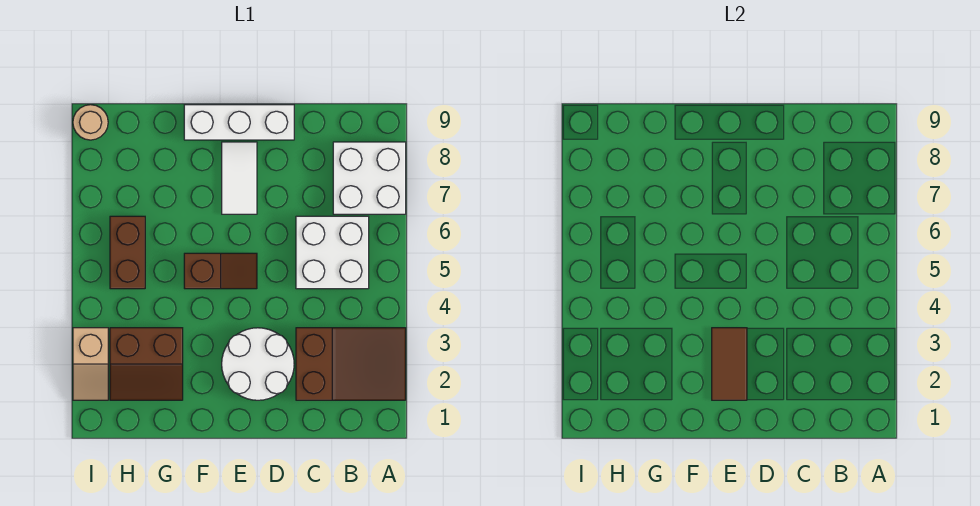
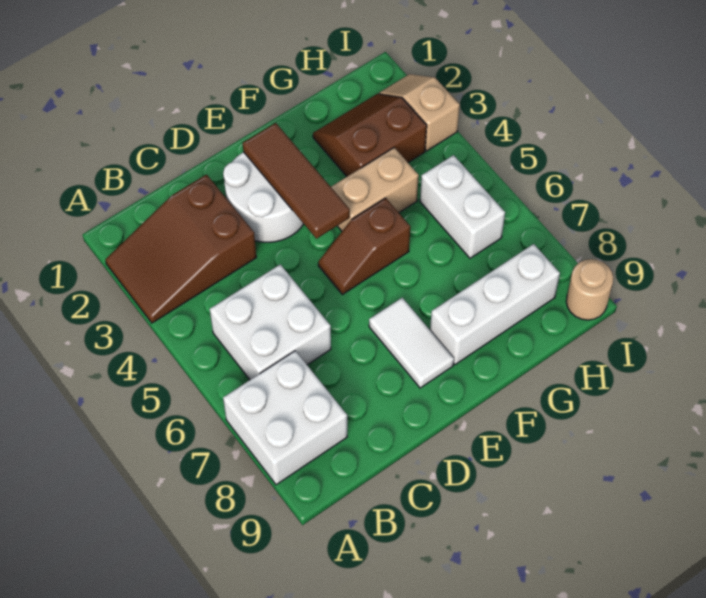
white 1x3 brick [184,105,294,140] -> white 1x3 brick moved to [430,244,560,365]
brown 1x2 tile [712,328,747,400] -> brown 1x3 tile [243,123,350,239]
none -> tan 1x2 brick [331,148,419,231]
brown 1x2 brick [110,216,145,289] -> white 1x2 brick [420,155,505,258]

